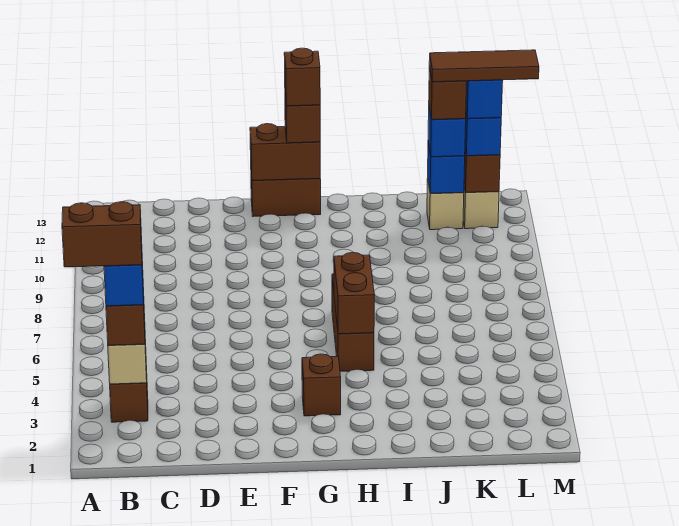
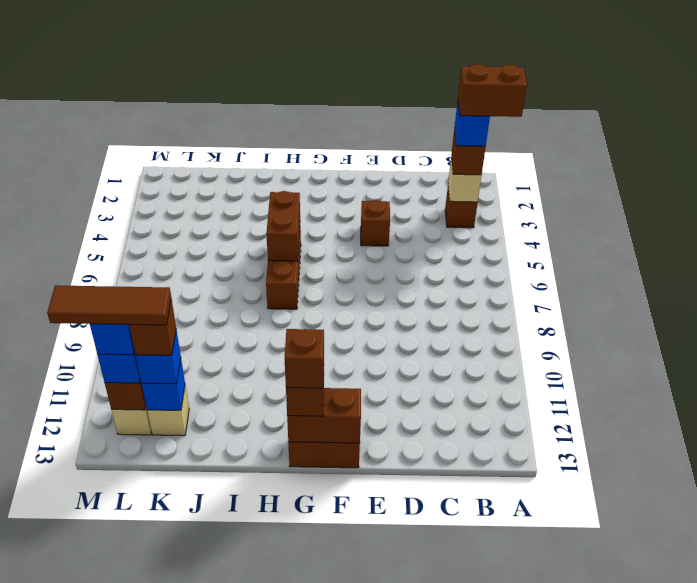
brown 1x1 brick [302,354,341,416] -> brown 1x1 brick moved to [361,200,390,246]

